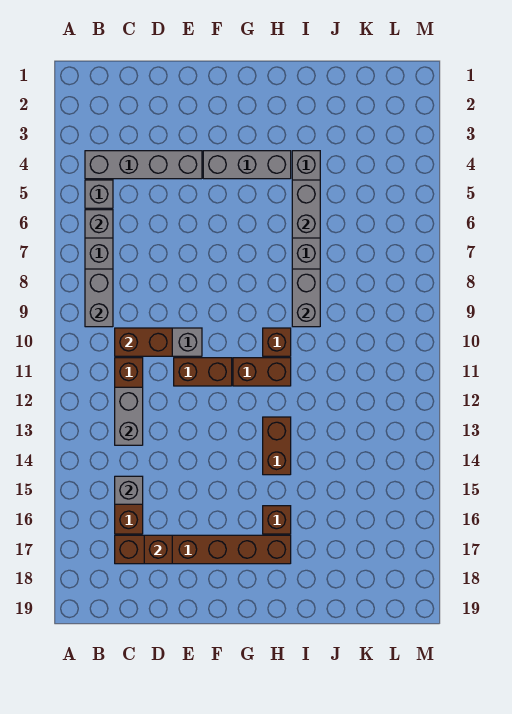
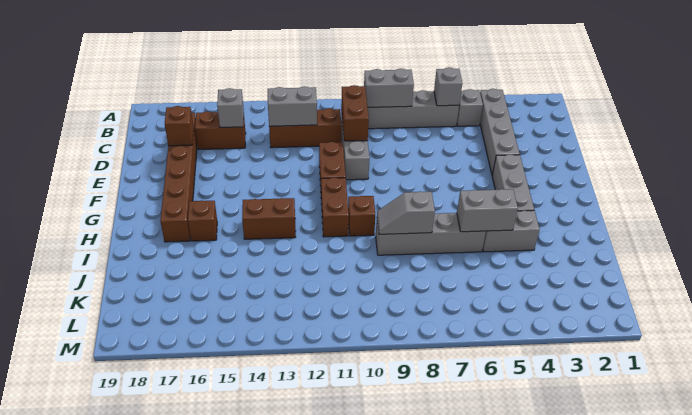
grey 1x2 brick [292,269,320,327] -> grey 1x2 slope [377,191,435,234]

